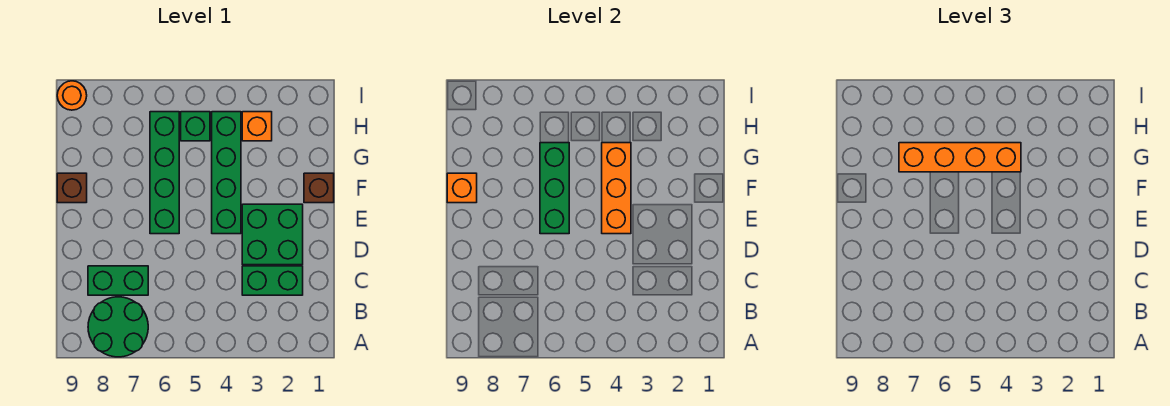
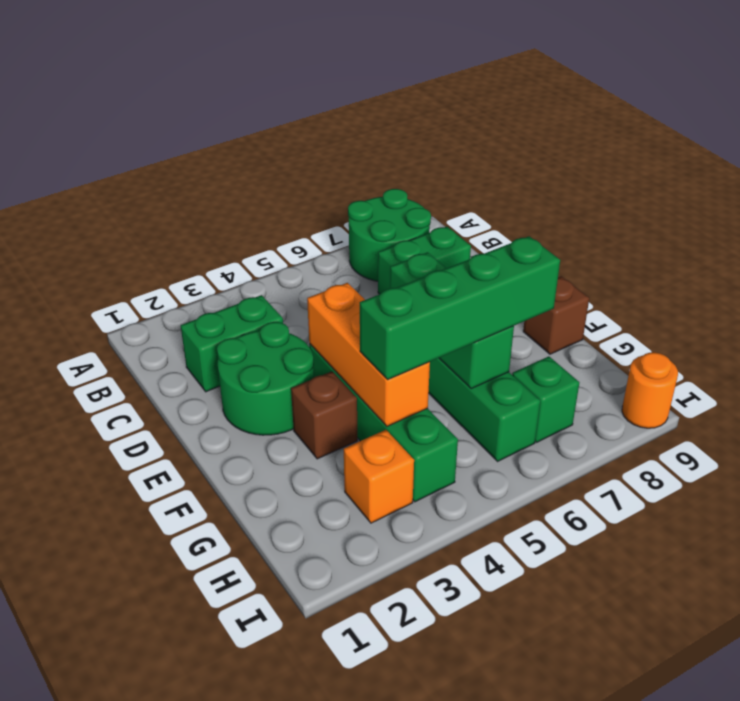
green 2x2 brick [242,204,303,265] -> green 2x2 round brick [217,322,314,435]
brown 1x1 brick [304,173,334,203] -> brown 1x1 brick moved to [291,371,357,459]
orange 1x1 brick [447,173,477,203] -> none
orange 1x4 brick [899,143,1021,172] -> green 1x4 brick [360,236,560,379]
green 1x1 brick [181,112,210,141] -> green 1x1 brick moved to [512,356,579,442]

